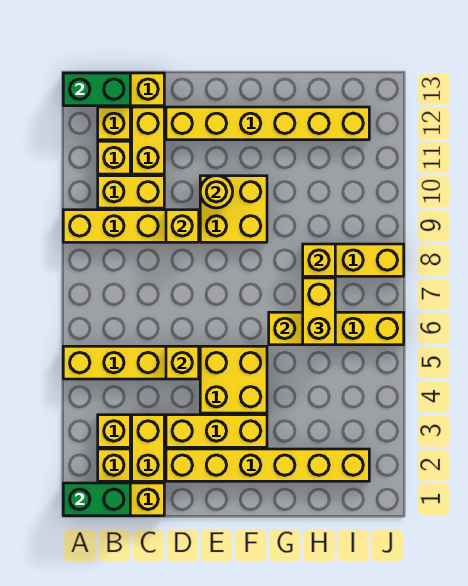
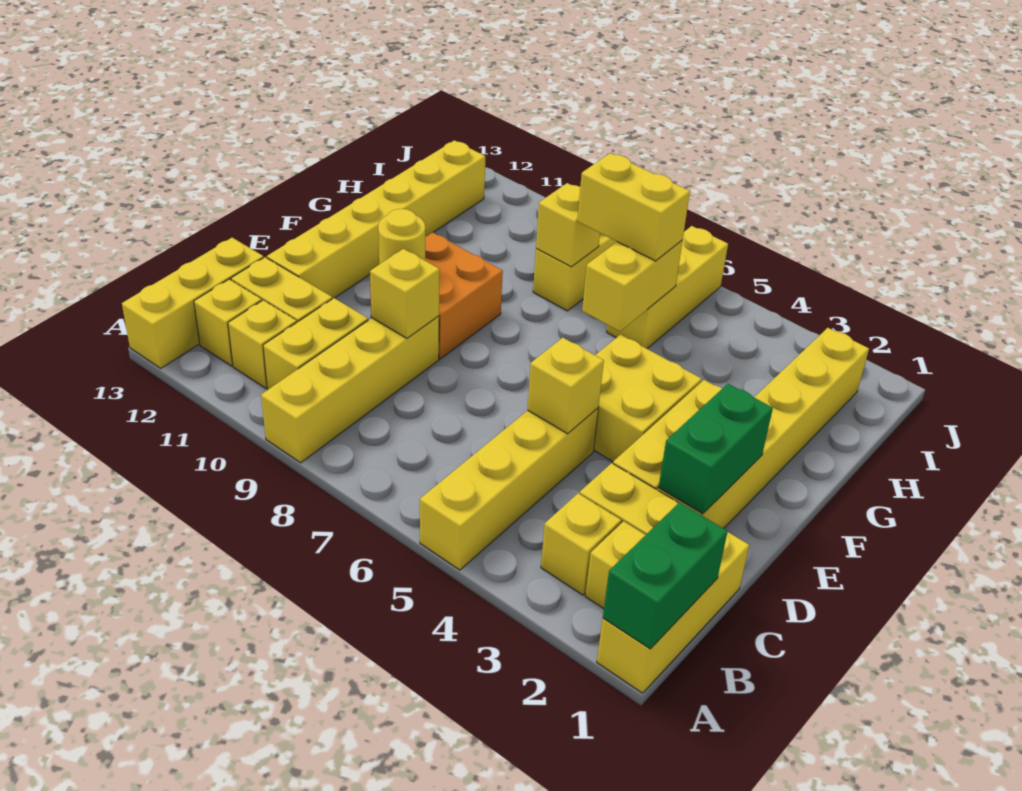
green 1x2 brick [63,73,130,106] -> green 1x2 brick moved to [659,384,773,514]
yellow 2x2 brick [200,176,267,242] -> orange 2x2 brick [370,232,503,359]

